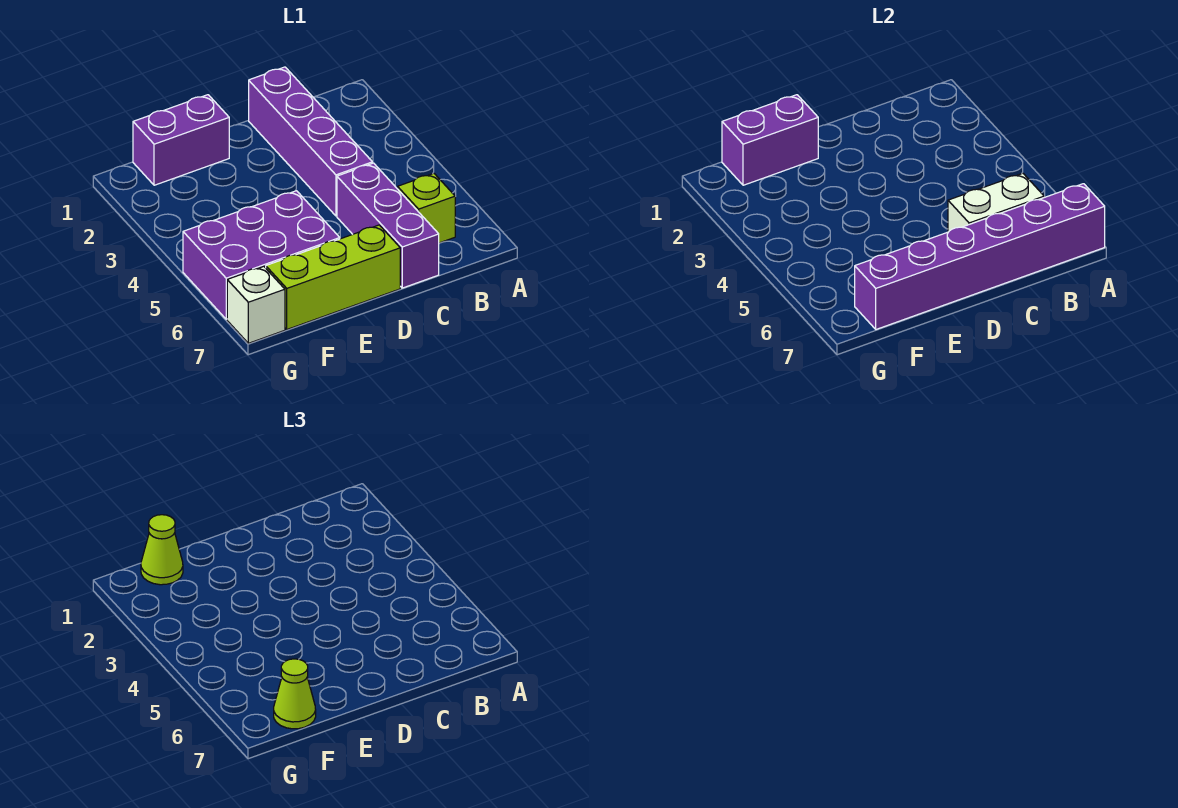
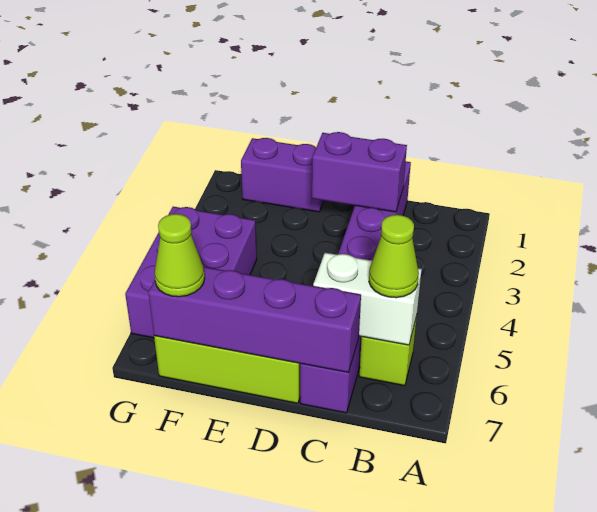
purple 1x6 brick [855,184,1105,329] -> purple 1x4 brick [148,267,361,373]
purple 1x2 brick [722,95,818,185] -> purple 1x2 brick moved to [312,132,407,212]
purple 2x3 brick [183,191,340,319] -> purple 2x3 brick turned to [125,207,257,338]
lime 1x1 cone [141,515,183,585] -> lime 1x1 cone moved to [369,215,419,298]
white 1x1 brick [227,266,285,343] -> none

